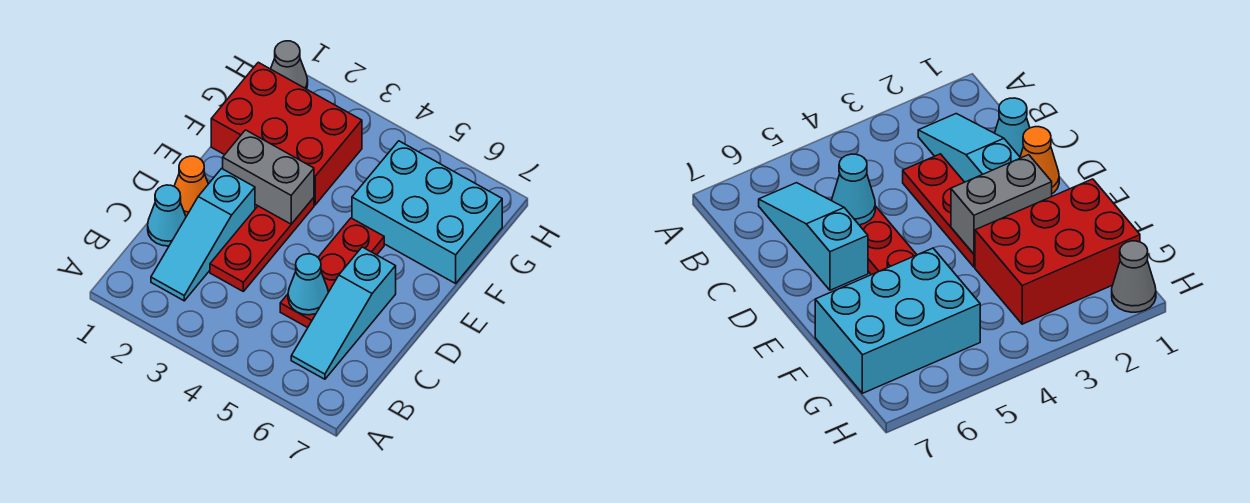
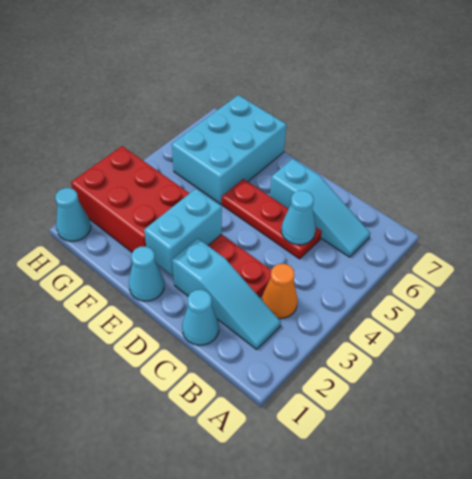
orange 1x1 cone [174,156,208,216] -> orange 1x1 cone moved to [262,264,298,319]
none -> cyan 1x1 cone [129,247,164,301]
grey 1x2 brick [223,130,314,224] -> cyan 1x2 brick [144,189,222,276]
red 2x3 brick [211,62,362,205] -> red 2x3 brick turned to [71,146,189,252]
grey 1x1 cone [271,41,308,89] -> cyan 1x1 cone [55,188,91,241]

